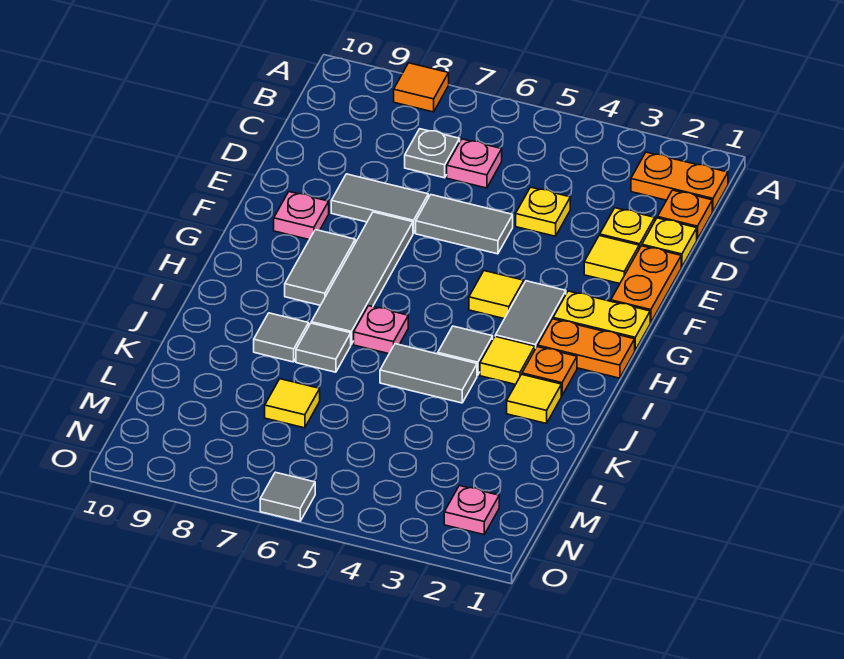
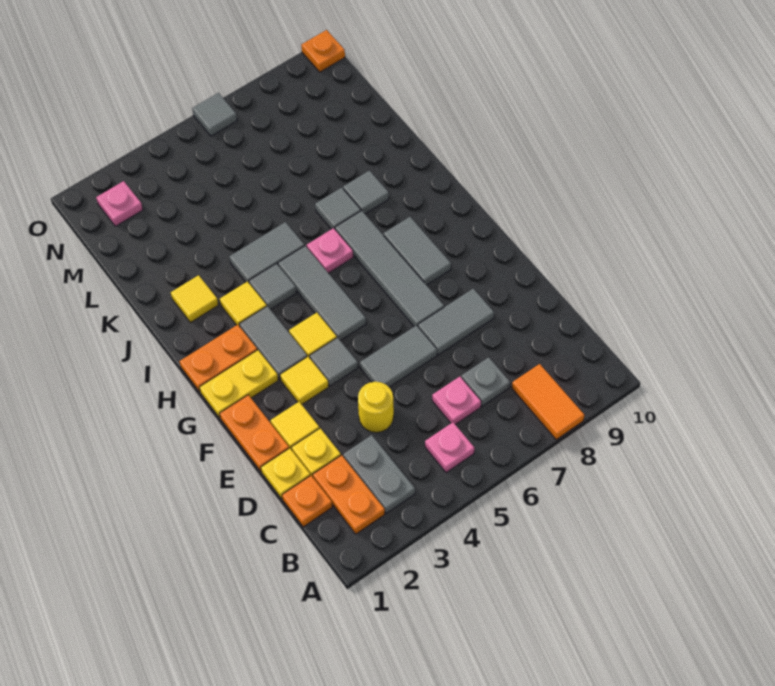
orange 1x1 tile [394,63,449,112] -> orange 1x2 tile [512,364,584,439]
orange 1x2 plate [631,152,728,211] -> orange 1x2 plate turned to [313,455,385,534]
none -> grey 1x2 plate [343,435,415,513]
yellow 1x1 plate [516,187,570,236] -> yellow 1x1 round brick [358,382,394,433]
none -> grey 1x1 tile [310,338,358,386]
pink 1x1 plate [274,192,329,240] -> pink 1x1 plate moved to [425,422,474,473]
none -> grey 1x3 tile [278,246,366,341]
orange 1x1 plate [522,347,577,396] -> orange 1x1 plate moved to [301,30,345,72]
yellow 1x1 tile [265,379,320,428] -> yellow 1x1 tile moved to [280,357,329,404]

